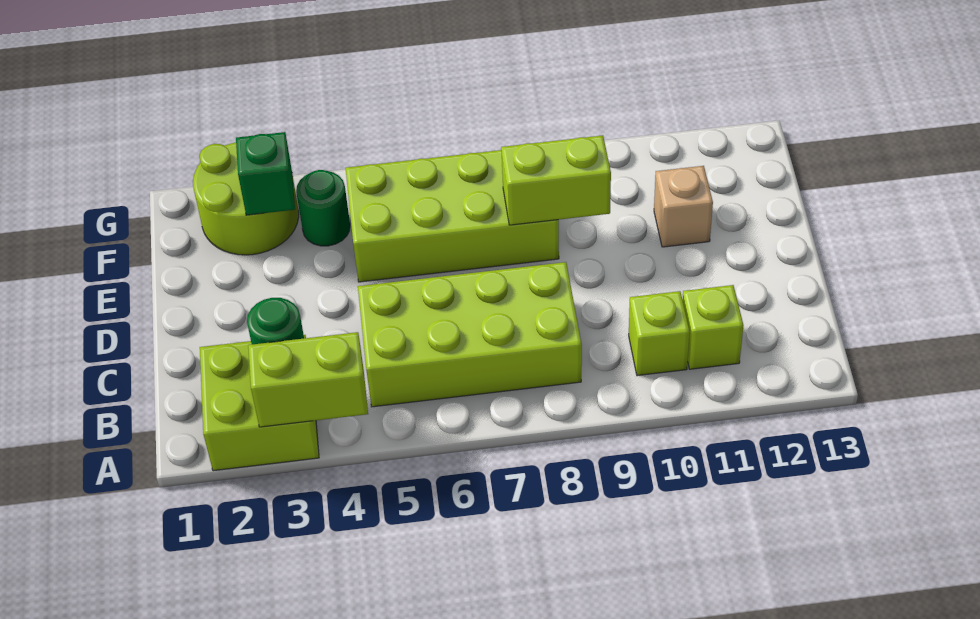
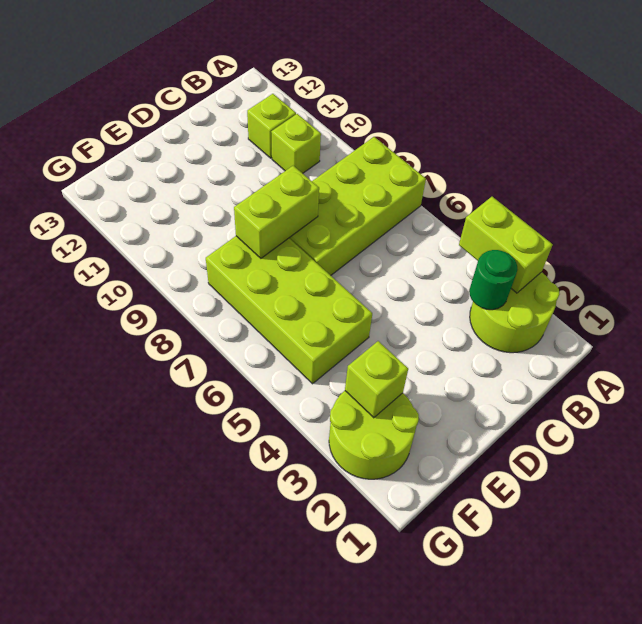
lime 2x2 brick [200,335,319,471] -> lime 2x2 round brick [470,272,560,353]
lime 2x4 brick [358,262,582,407] -> lime 2x4 brick turned to [289,137,426,275]
lime 1x2 brick [501,135,611,225] -> lime 1x2 brick turned to [234,166,319,258]
tan 1x1 brick [654,166,713,247] -> none
green 1x1 brick [236,132,295,215] -> lime 1x1 brick [345,341,408,418]
green 1x1 round brick [296,170,350,246] -> none

